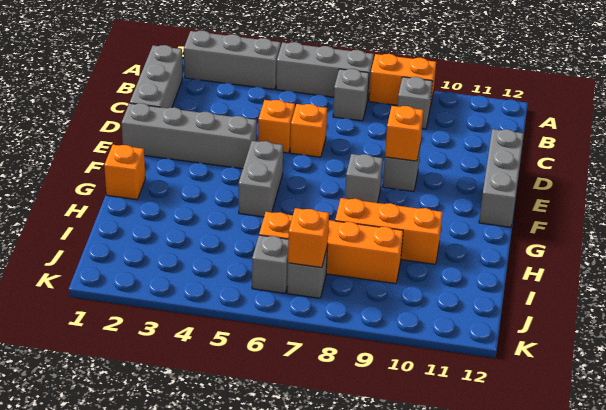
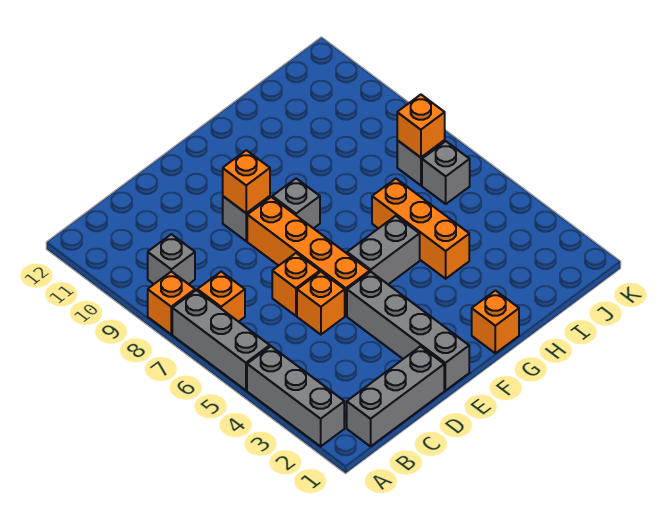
orange 1x2 brick [369,54,436,107] -> orange 1x1 brick [148,271,195,334]
grey 1x1 brick [333,69,369,121] -> orange 1x1 brick [197,272,245,322]
grey 1x3 brick [479,129,524,227] -> none
orange 1x3 brick [335,198,443,264] -> orange 1x3 brick moved to [372,179,469,279]
orange 1x4 brick [259,212,403,284] -> orange 1x4 brick moved to [247,197,370,316]

